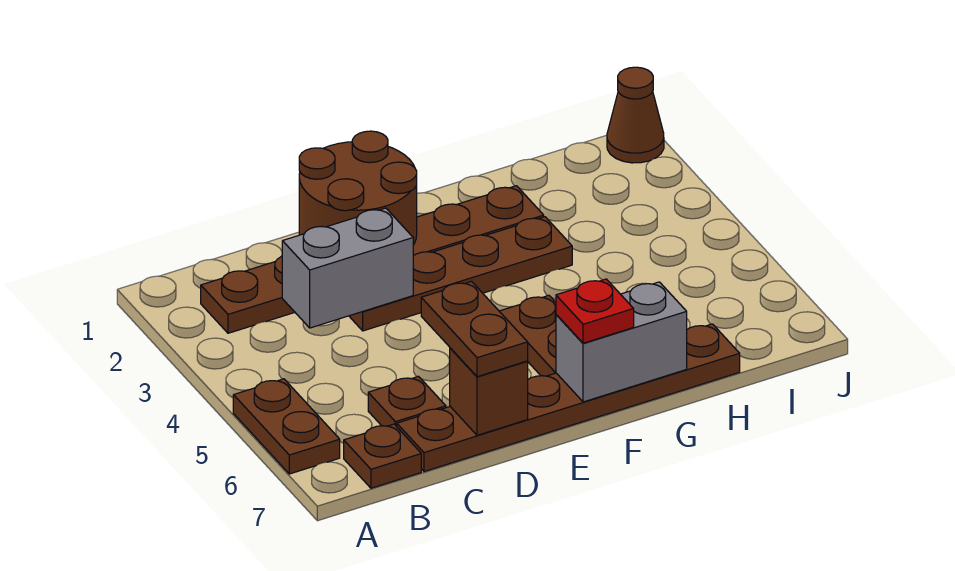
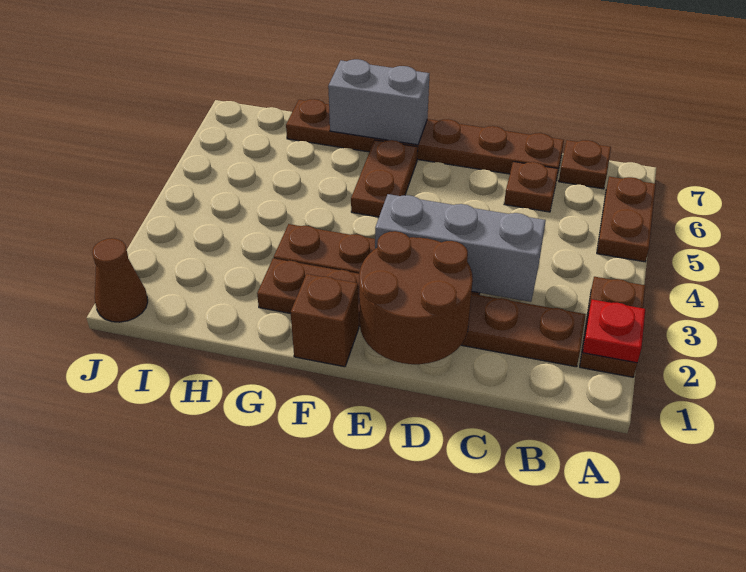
grey 1x2 brick [282,208,413,328] -> grey 1x3 brick [375,194,546,302]
brown 1x2 plate [421,282,528,377] -> brown 1x2 plate moved to [580,277,645,377]
brown 1x1 brick [450,348,528,435] -> brown 1x1 brick moved to [291,274,359,367]
red 1x1 plate [556,279,634,343] -> red 1x1 plate moved to [583,299,645,363]

